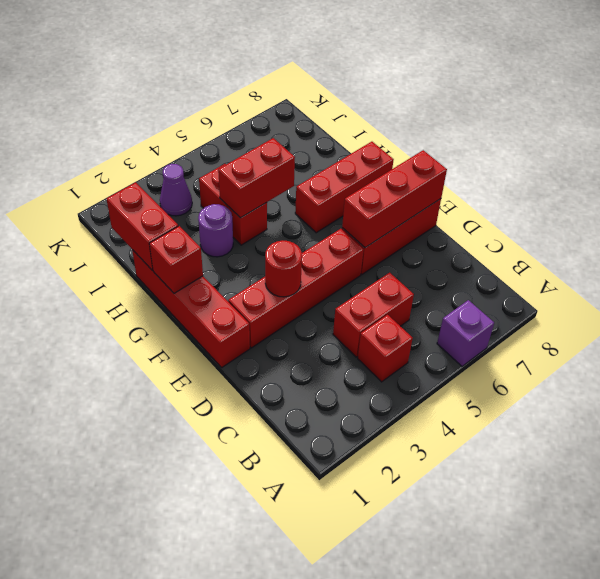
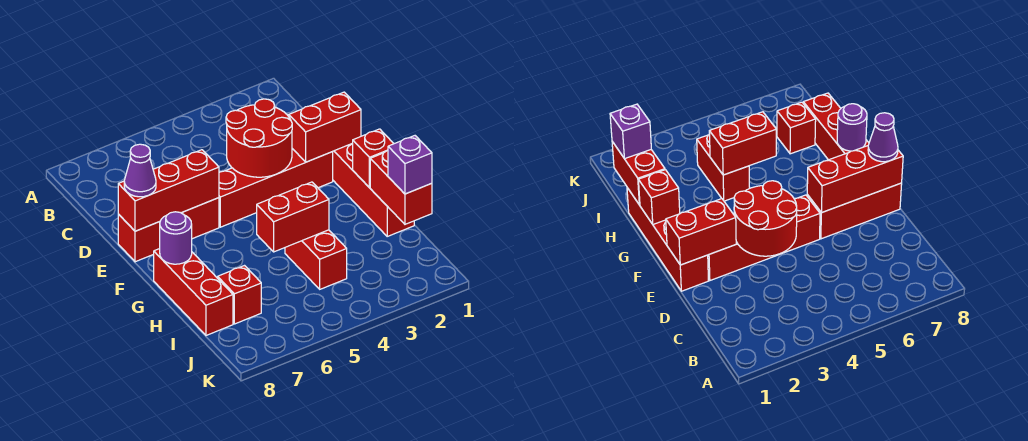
purple 1x1 brick [437,300,494,366] -> purple 1x1 brick moved to [388,136,432,194]
red 1x1 brick [358,315,413,382] -> red 1x1 brick moved to [218,266,261,324]
red 1x2 brick [333,273,414,357] -> red 1x2 brick moved to [289,92,361,162]
red 1x1 round brick [265,241,302,297] -> red 2x2 round brick [226,99,292,177]
red 1x3 brick [295,142,394,233] -> red 1x3 brick turned to [154,249,233,335]
purple 1x1 round brick [198,204,233,257] -> purple 1x1 round brick moved to [160,212,192,264]
purple 1x1 cone [160,164,192,216] -> purple 1x1 cone moved to [124,144,156,197]

